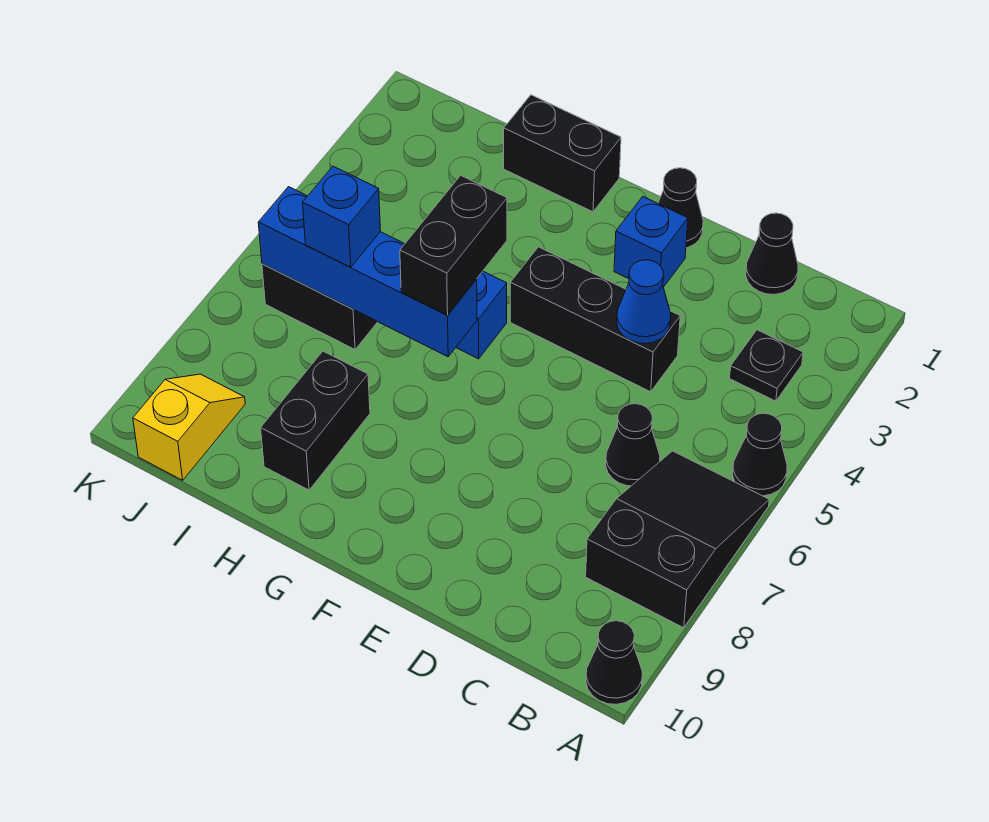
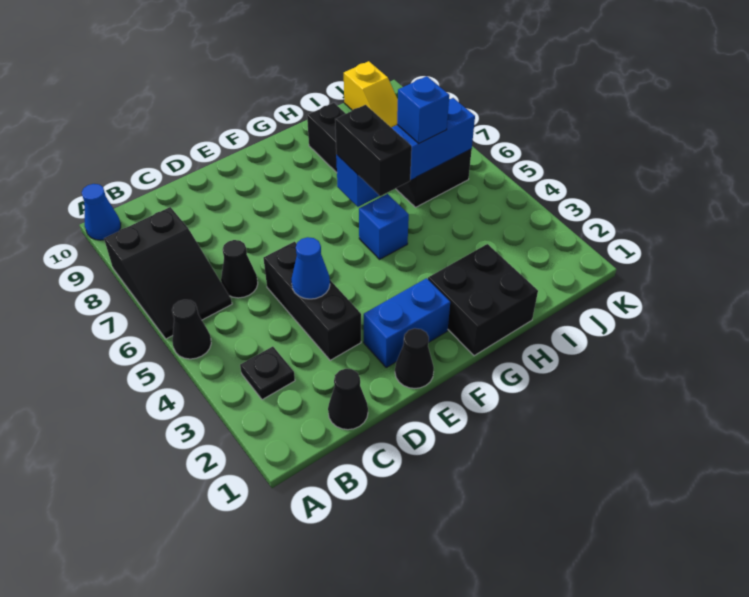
black 1x1 cone [586,621,642,704] -> blue 1x1 cone [82,184,121,240]
black 1x3 brick [510,247,680,392] -> black 1x3 brick turned to [263,241,361,360]
blue 1x1 brick [614,197,688,287] -> blue 1x2 brick [364,278,450,367]
black 1x2 brick [504,95,621,212] -> black 2x2 brick [428,244,538,356]

